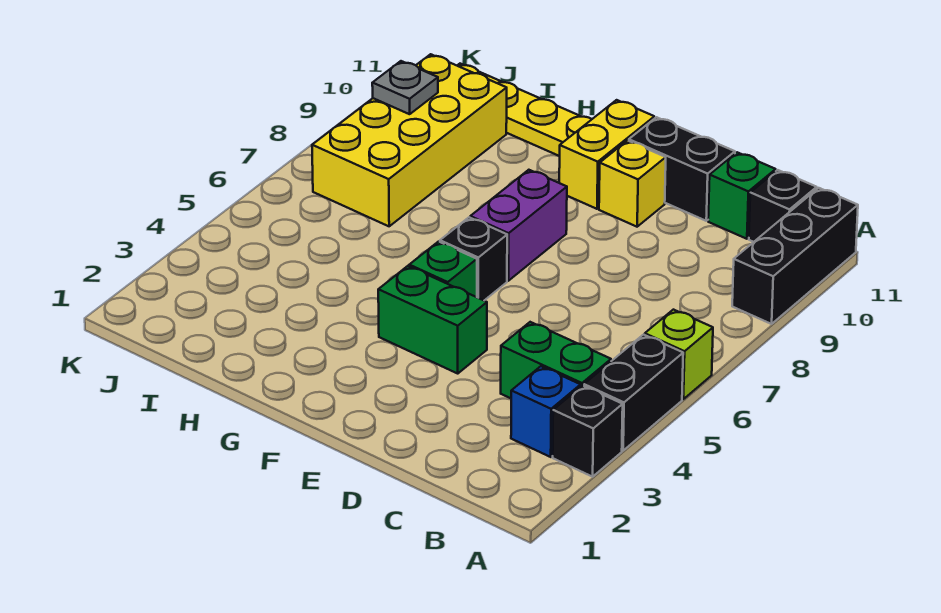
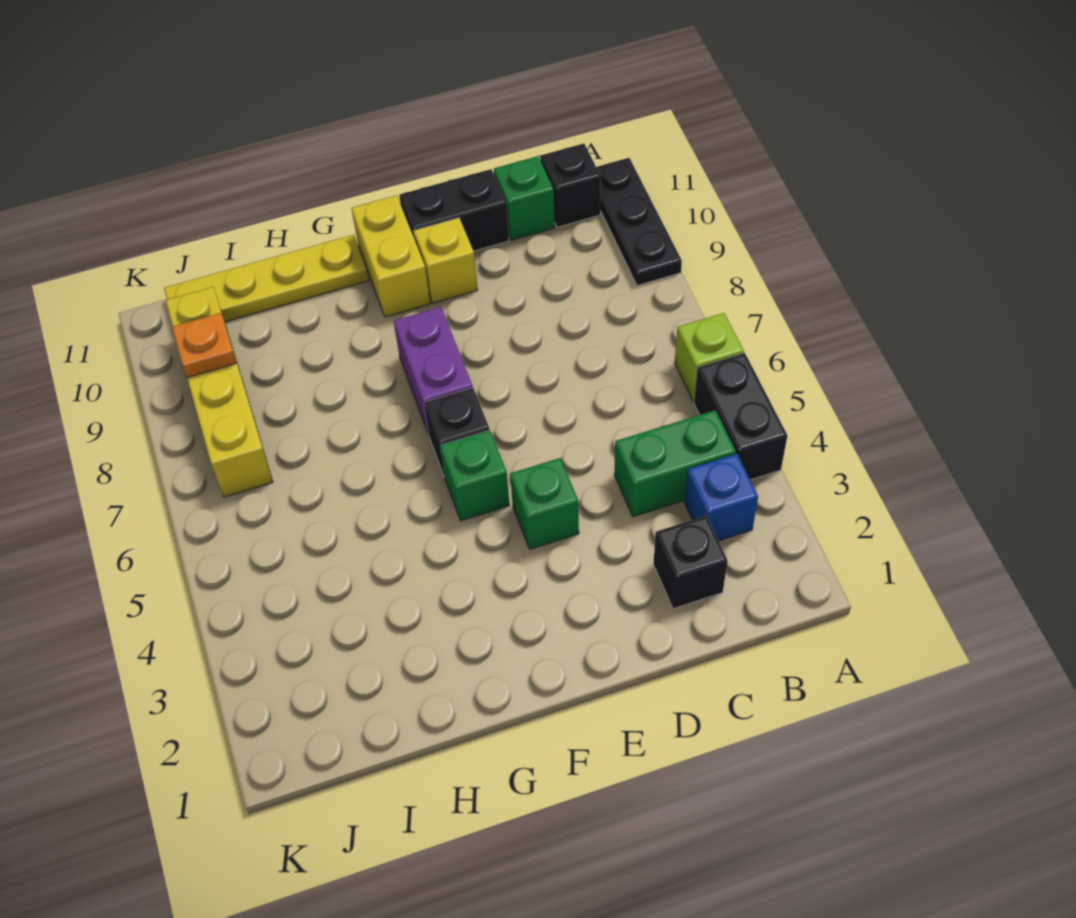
black 1x1 brick [553,385,623,477] -> black 1x1 brick moved to [653,516,727,609]
black 1x3 brick [732,188,858,324] -> black 1x3 plate [596,158,682,286]
green 1x2 brick [378,266,487,373] -> green 1x1 brick [510,458,579,549]
yellow 2x4 brick [312,54,507,226] -> yellow 1x4 brick [165,287,273,497]
grey 1x1 plate [372,61,438,114] -> orange 1x1 plate [172,313,236,378]

